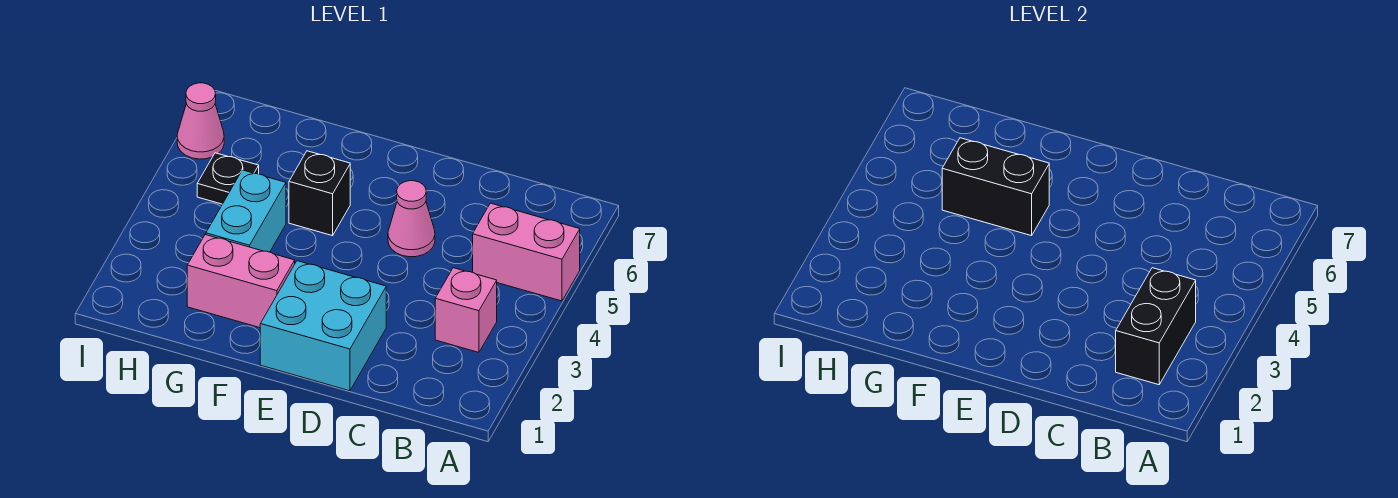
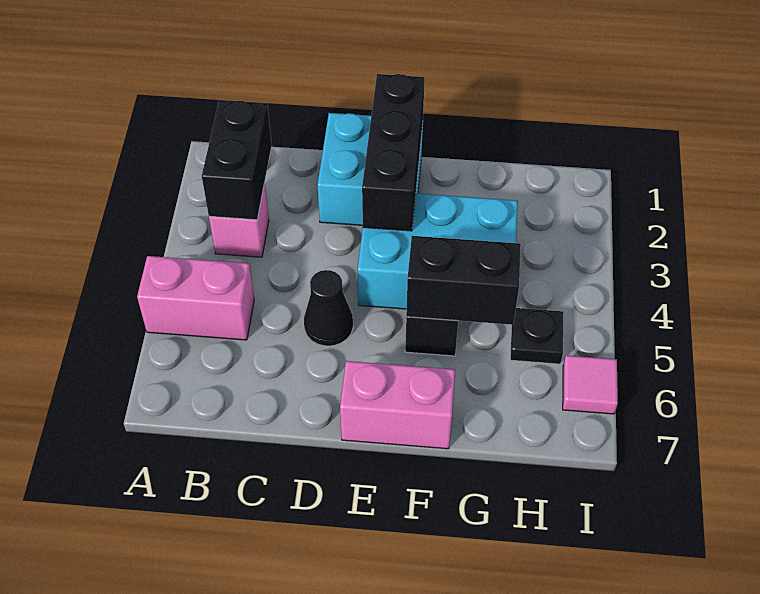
pink 1x1 cone [388,181,435,257] -> black 1x1 cone [304,270,353,346]
none -> black 1x3 brick [362,74,425,231]
pink 1x2 brick [187,235,295,328] -> pink 1x2 brick moved to [340,361,455,449]
cyan 1x2 brick [206,170,286,252] -> cyan 2x3 brick [358,193,518,309]
pink 1x1 cone [177,83,224,159] -> pink 1x1 tile [563,356,618,414]

